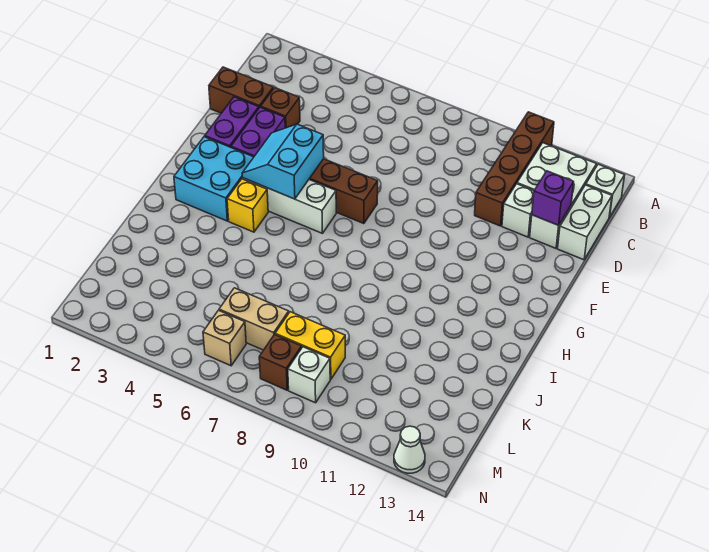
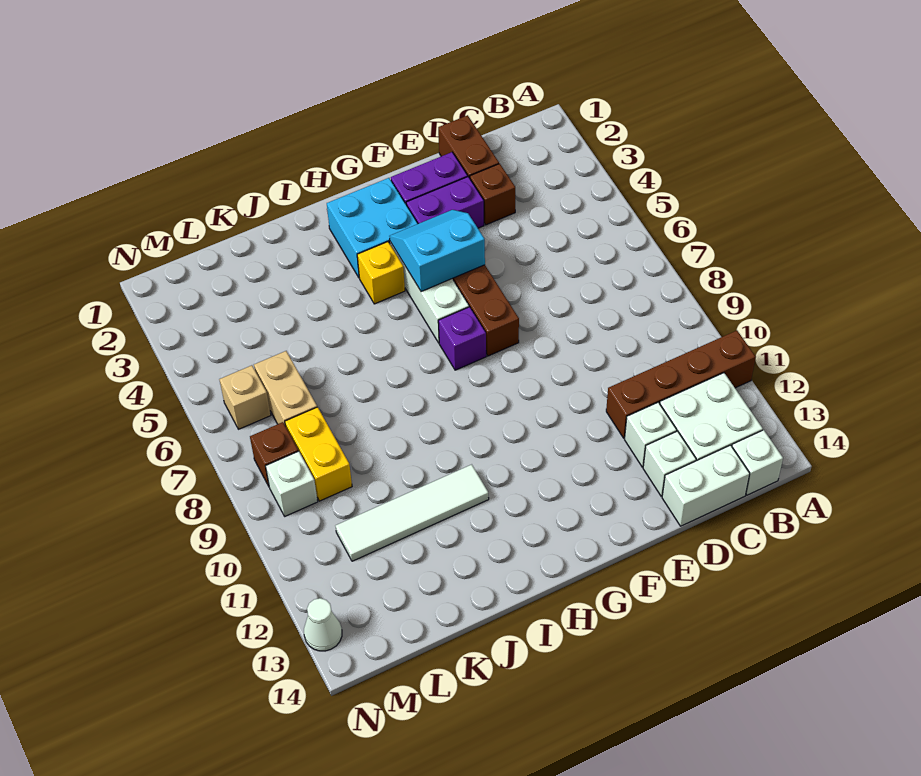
purple 1x1 brick [532,171,574,225] -> purple 1x1 brick moved to [438,307,486,370]
none -> white 1x4 tile [336,464,489,561]

